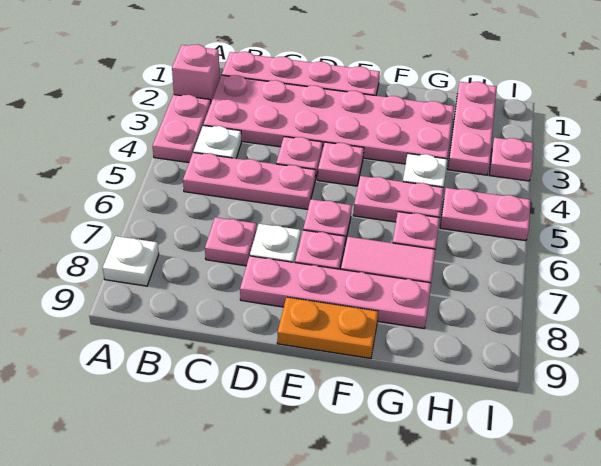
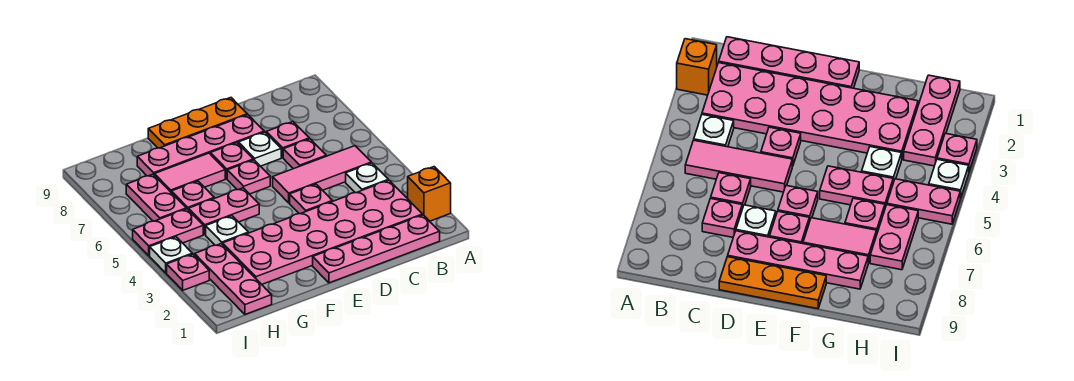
pink 1x1 brick [172,44,220,102] -> orange 1x1 brick [407,167,451,221]
pink 1x2 plate [153,95,211,162] -> pink 1x2 plate moved to [126,174,186,221]
white 1x1 plate [103,236,159,286] -> white 1x1 plate moved to [150,237,192,273]
pink 1x3 plate [183,153,316,209] -> pink 1x3 tile [273,146,371,203]
pink 1x1 plate [318,142,364,186] -> pink 1x1 plate moved to [283,139,326,169]
orange 1x2 plate [277,297,378,358] -> orange 1x3 plate [148,98,247,148]

